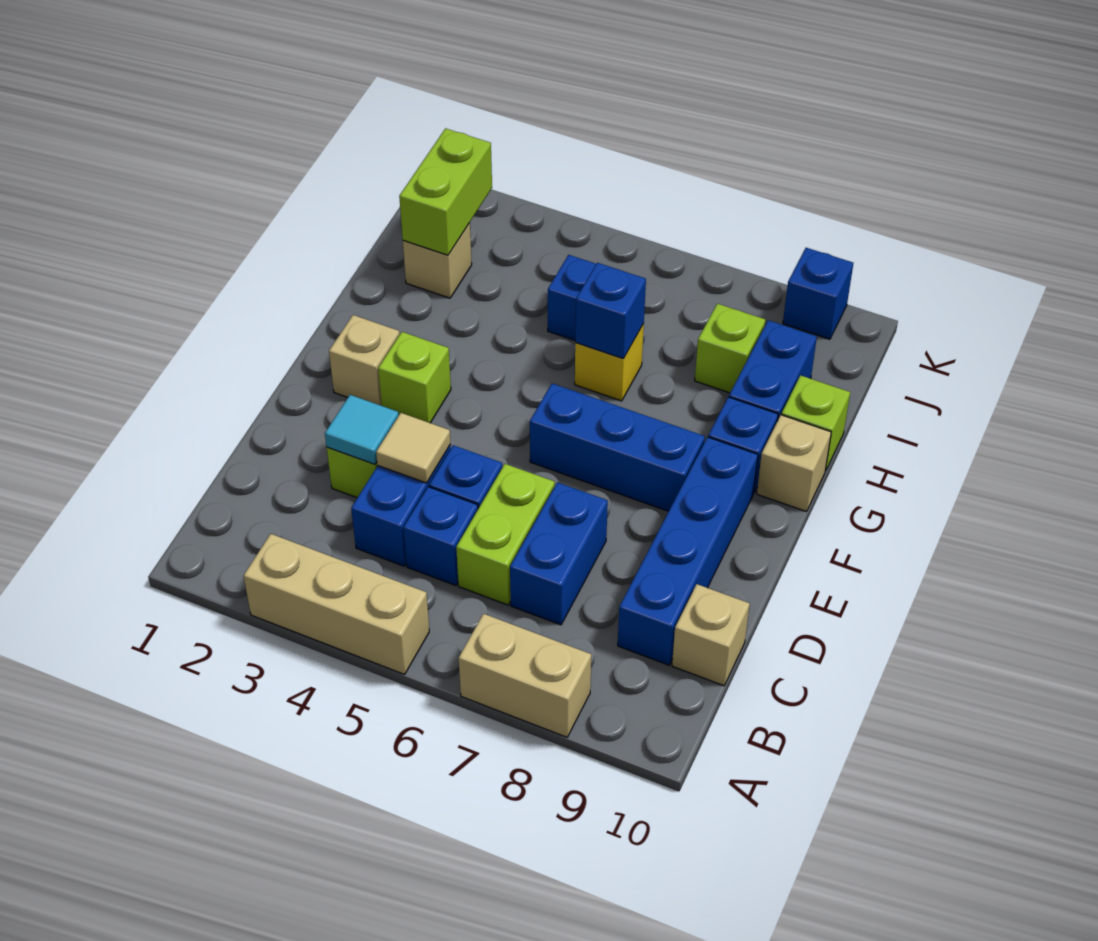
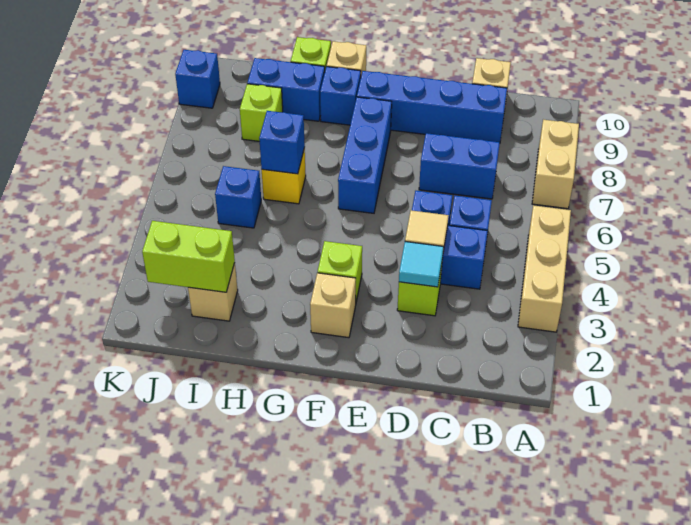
lime 1x2 brick [456,464,555,605] -> none

